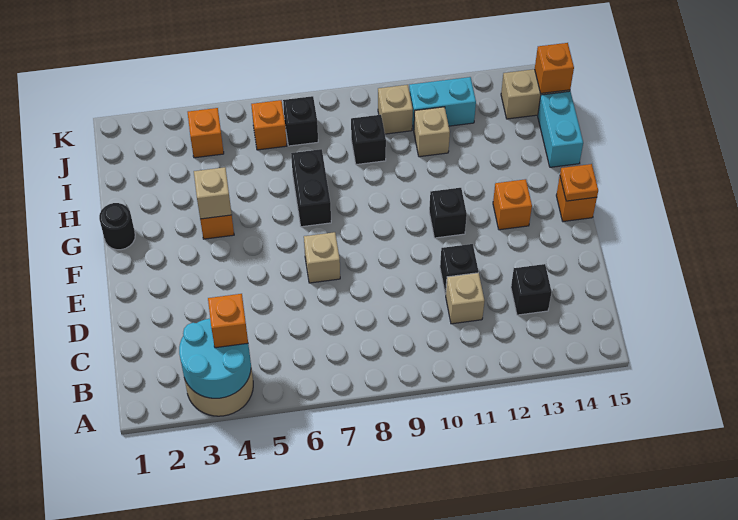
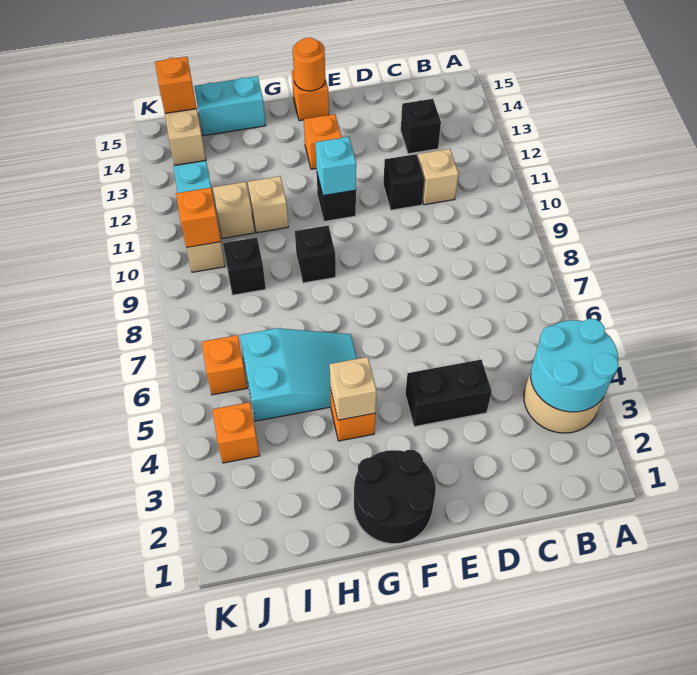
orange 1x1 brick [208,294,248,348] -> orange 1x1 brick moved to [176,188,221,247]
tan 1x1 brick [304,232,340,283] -> tan 1x1 brick moved to [248,176,288,233]
none -> cyan 1x1 brick [315,137,356,196]
orange 1x1 plate [560,164,598,201] -> orange 1x1 round brick [293,38,325,91]
black 1x1 round brick [99,203,135,250] -> black 2x2 round brick [354,450,436,544]
none -> cyan 2x3 slope [240,328,357,421]
black 1x2 brick [291,149,331,227] -> black 1x2 brick moved to [405,360,492,427]
black 1x1 brick [283,96,318,146] -> black 1x1 brick moved to [295,226,336,283]

